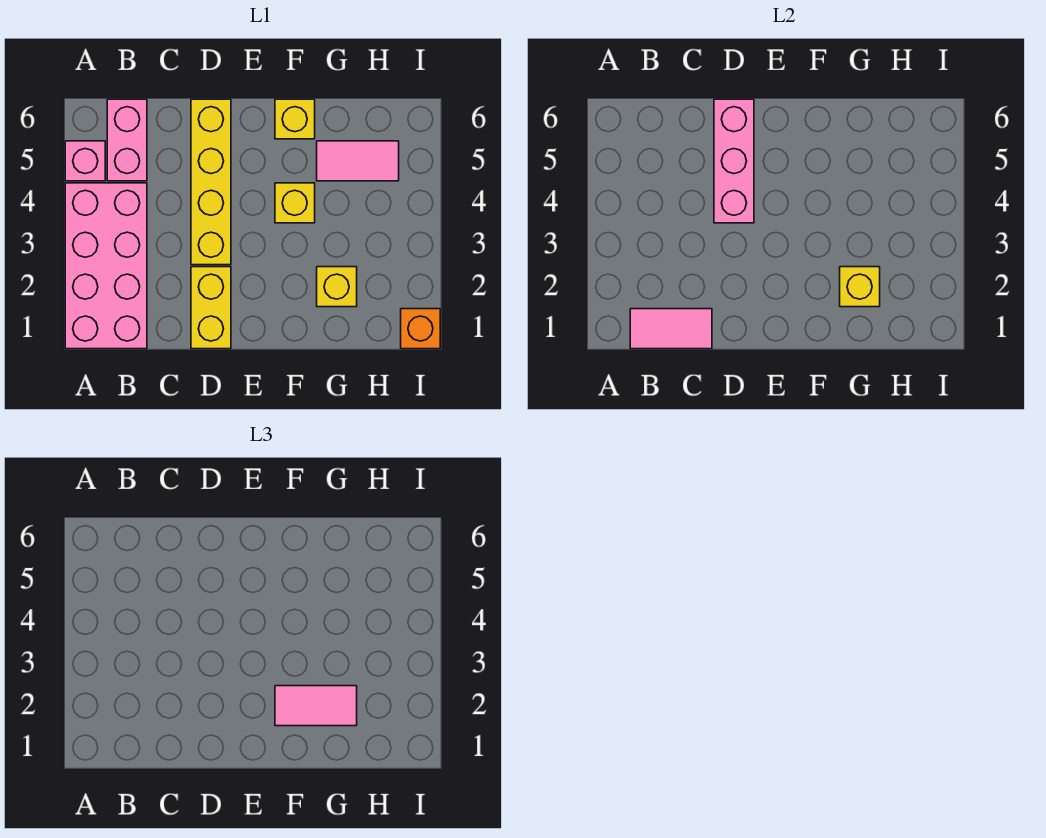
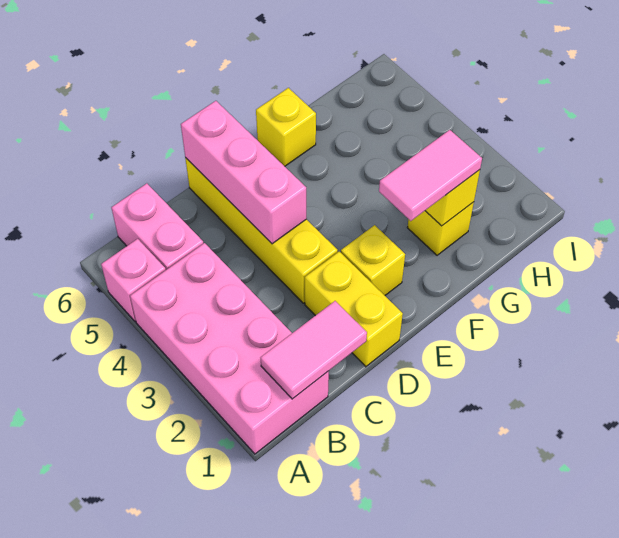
yellow 1x1 brick [275,183,315,223] -> yellow 1x1 brick moved to [341,225,405,295]
pink 1x2 tile [317,141,399,181] -> none
orange 1x1 brick [401,309,440,349] -> none

